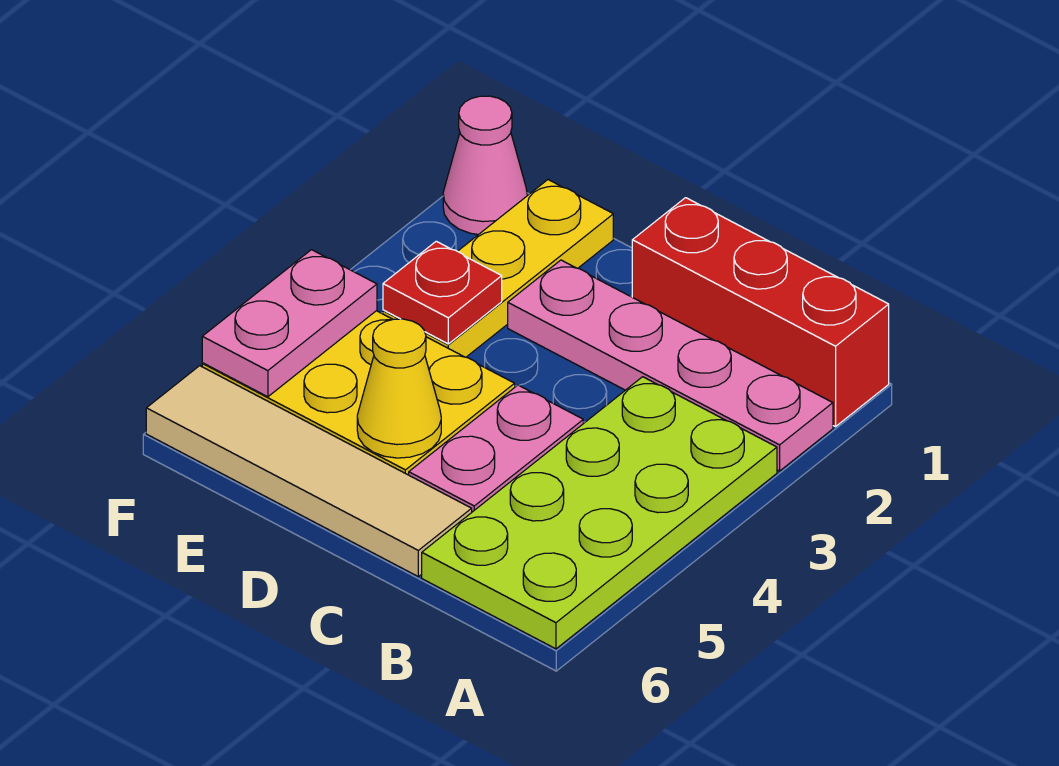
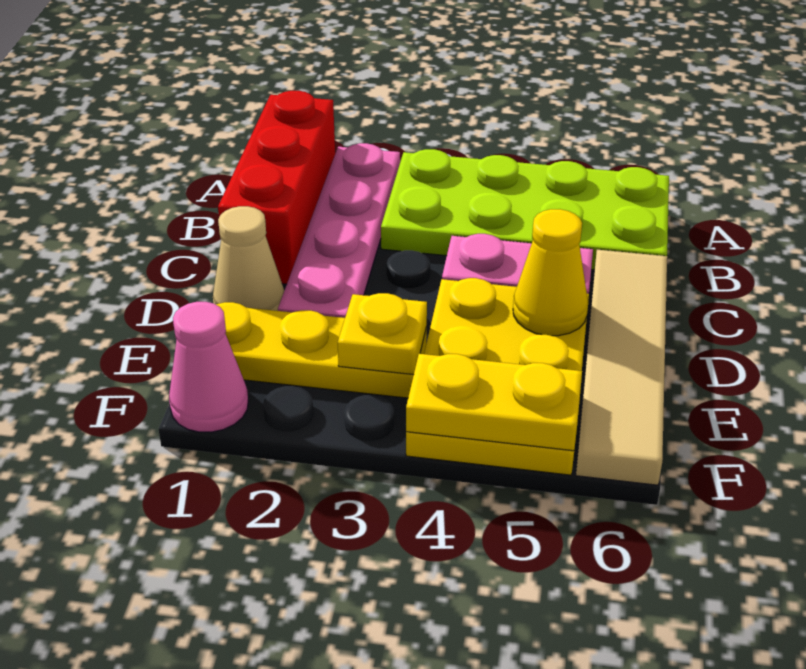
none -> tan 1x1 cone [213,206,284,311]
red 1x1 plate [383,241,502,344] -> yellow 1x1 plate [338,293,427,375]
pink 1x2 plate [202,250,377,397] -> yellow 1x2 plate [406,354,582,451]

